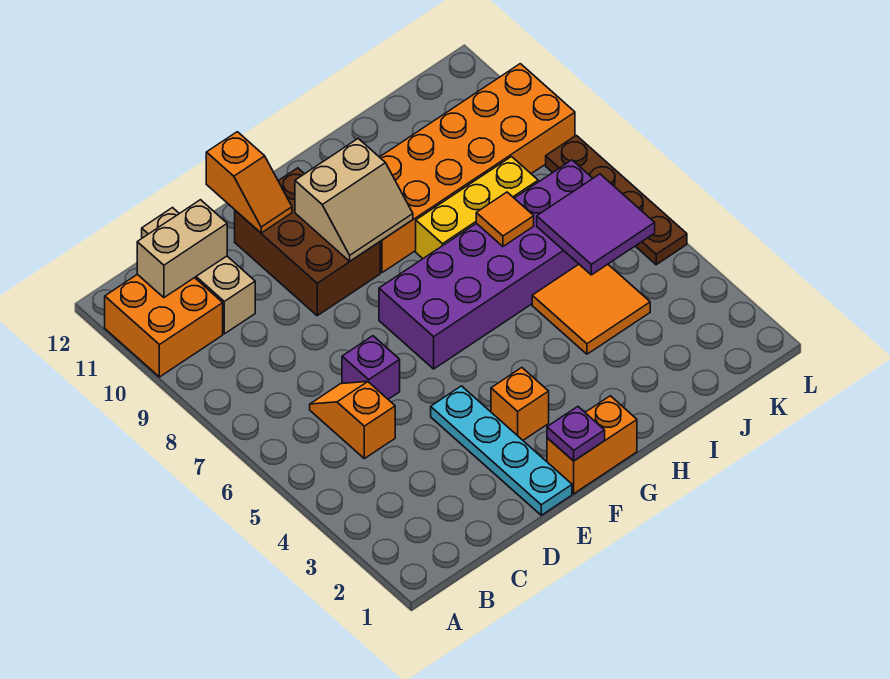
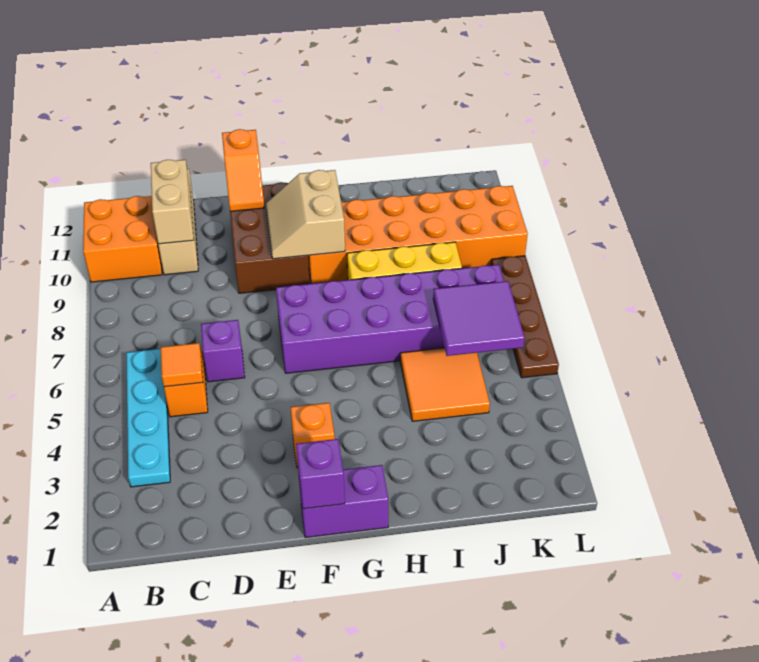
tan 1x2 brick [137,200,227,298] -> tan 1x2 brick turned to [151,160,194,244]
cyan 1x4 plate [431,386,572,515] -> cyan 1x4 plate moved to [126,349,170,487]
orange 1x2 brick [547,396,637,494] -> purple 1x2 brick [299,465,388,538]
purple 1x1 plate [547,407,605,461] -> purple 1x1 brick [296,439,345,509]
tan 2x2 slope [295,139,413,261] -> tan 2x2 slope turned to [266,170,345,259]
orange 1x1 tile [476,192,534,246] -> orange 1x1 tile moved to [161,343,203,387]

